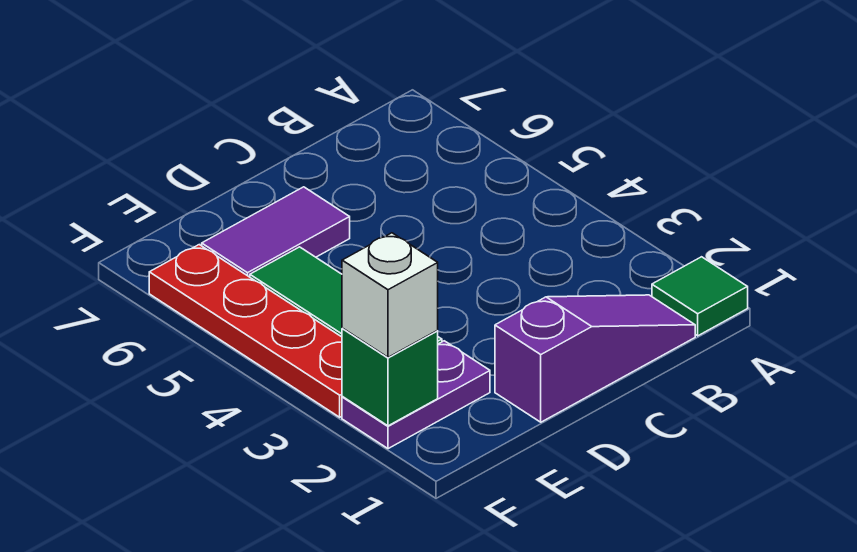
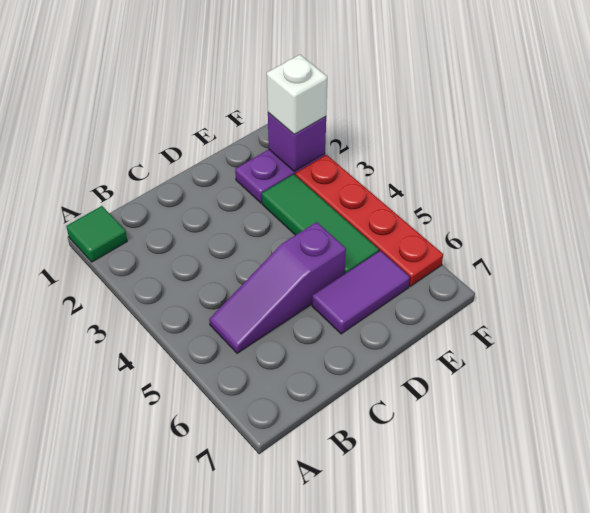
purple 1x3 slope [495,295,695,422] -> purple 1x3 slope moved to [209,222,346,353]
green 1x1 brick [342,328,438,426] -> purple 1x1 brick [268,113,326,171]

